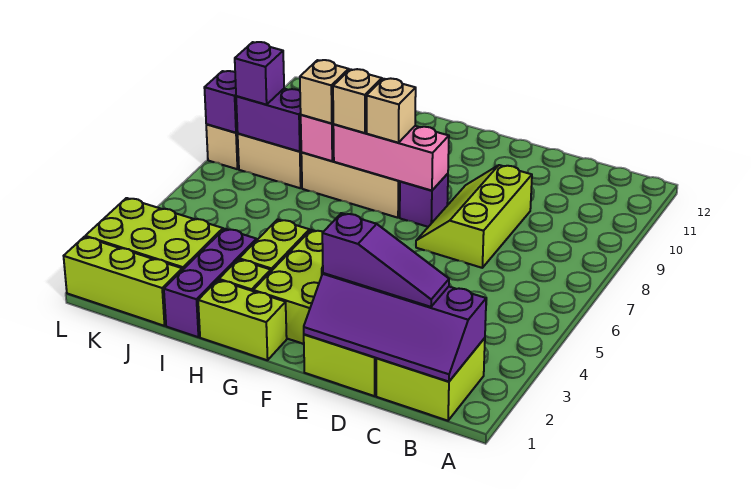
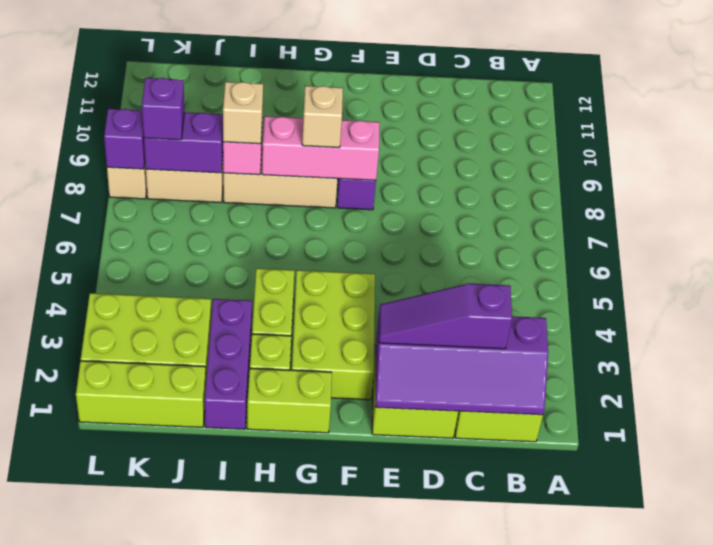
purple 1x3 slope [322,213,449,307] -> purple 1x3 slope turned to [379,284,512,349]
lime 2x3 slope [416,165,532,268] -> none
tan 1x1 brick [333,69,382,133] -> none

